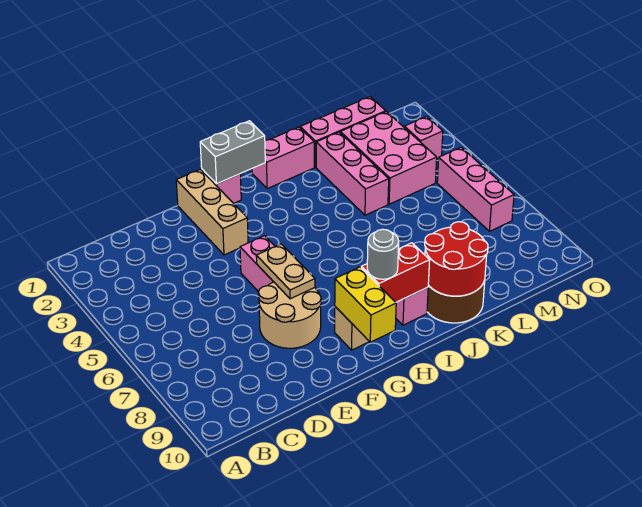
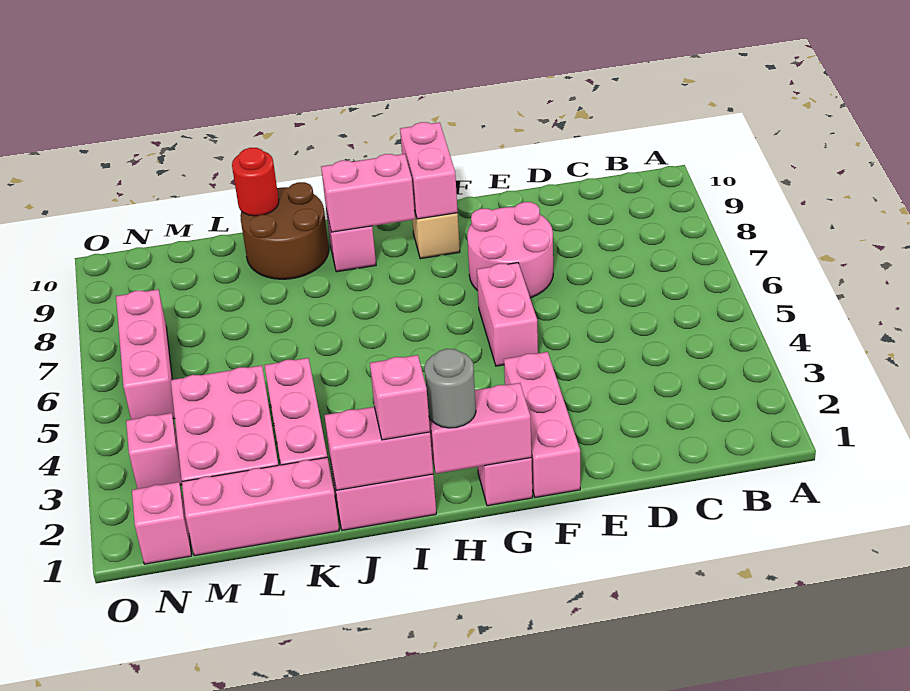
tan 2x2 round brick [258,282,321,348] -> pink 2x2 round brick [467,202,553,298]
tan 1x3 brick [176,169,248,255] -> pink 1x3 brick [504,352,580,498]
tan 1x2 plate [256,244,315,299] -> none
grey 1x2 brick [200,121,265,184] -> pink 1x2 brick [429,383,531,474]
yellow 1x2 brick [335,267,396,342] -> pink 1x2 brick [400,122,458,219]
red 1x2 brick [361,243,430,302] -> pink 1x2 brick [321,154,415,232]
grey 1x1 round brick [367,229,399,279] -> grey 1x1 round brick moved to [425,349,476,428]
none -> pink 1x2 brick [324,407,433,490]
none -> pink 1x1 brick [370,355,430,440]
red 2x2 round brick [425,222,488,296] -> red 1x1 round brick [232,148,279,216]
none -> pink 1x1 brick [132,482,192,564]

